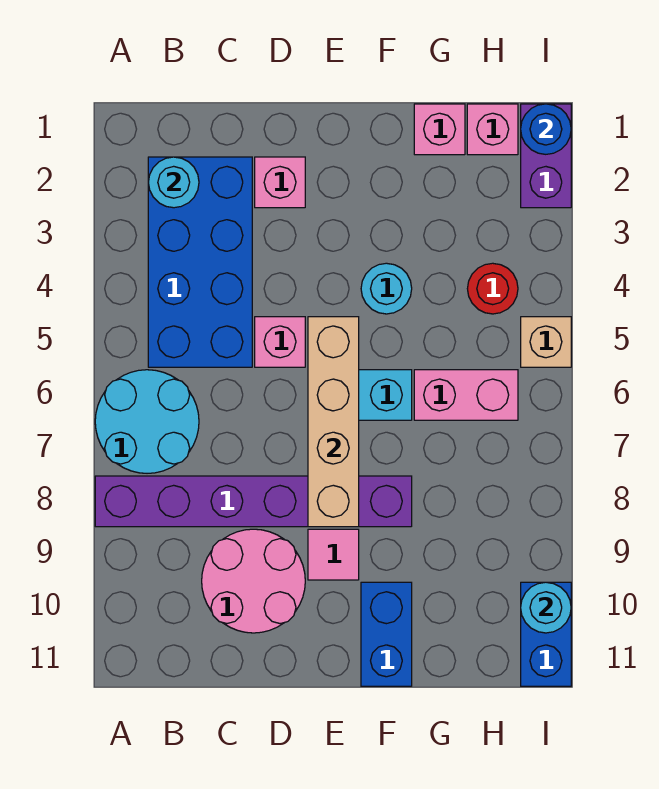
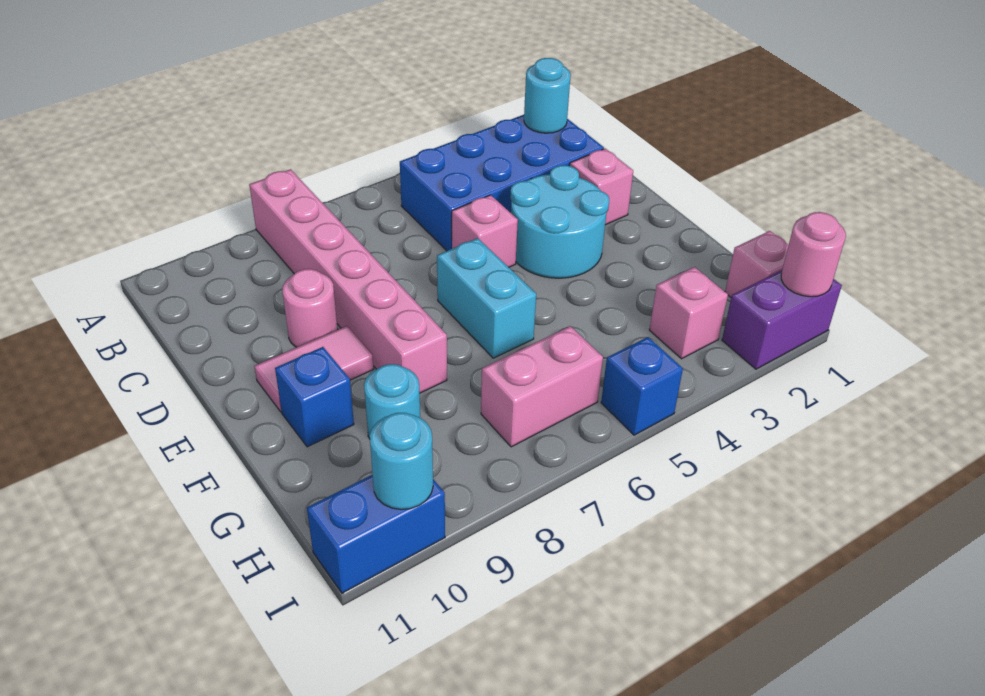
cyan 2x2 round brick [95,370,199,473] -> cyan 2x2 round brick moved to [510,165,609,278]
purple 1x6 brick [95,476,412,527] -> pink 1x6 brick [249,169,447,393]
pink 2x2 round brick [202,529,305,633] -> pink 1x1 round brick [283,269,338,347]
tan 1x4 brick [308,317,359,527] -> none
pink 1x1 tile [308,529,359,580] -> pink 1x2 tile [254,326,373,412]
cyan 1x1 round brick [361,263,412,314] -> cyan 1x1 round brick moved to [364,364,420,439]
blue 1x2 brick [361,582,412,686] -> blue 1x1 brick [275,347,354,447]
pink 1x1 brick [414,104,465,155] -> pink 1x1 brick moved to [649,267,728,359]
pink 1x2 brick [414,370,518,420] -> pink 1x2 brick turned to [481,326,603,447]
red 1x1 round brick [467,263,518,314] -> none
blue 1x1 round brick [521,104,571,154] -> pink 1x1 round brick [781,212,846,297]
tan 1x1 brick [521,317,571,367] -> blue 1x1 brick [601,337,683,435]

